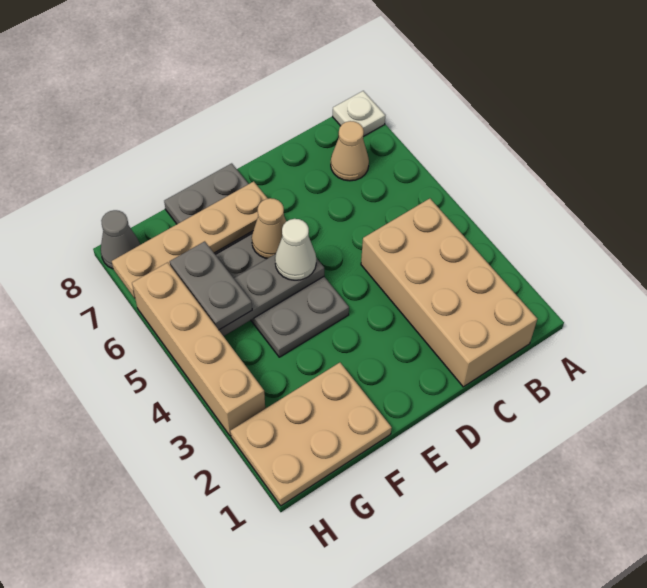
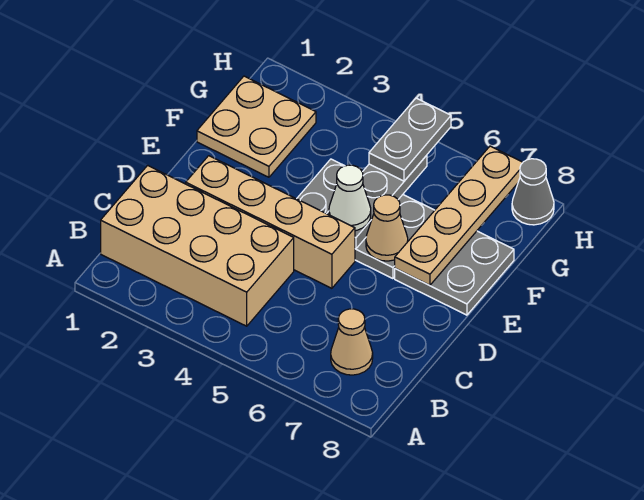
white 1x1 plate [333,91,385,137] -> none
tan 2x3 plate [230,363,392,506] -> tan 2x2 plate [197,76,316,177]
grey 1x2 plate [170,241,252,330] -> grey 1x2 plate turned to [369,98,451,181]
tan 1x4 brick [132,262,265,436] -> tan 1x4 brick moved to [186,156,355,288]

